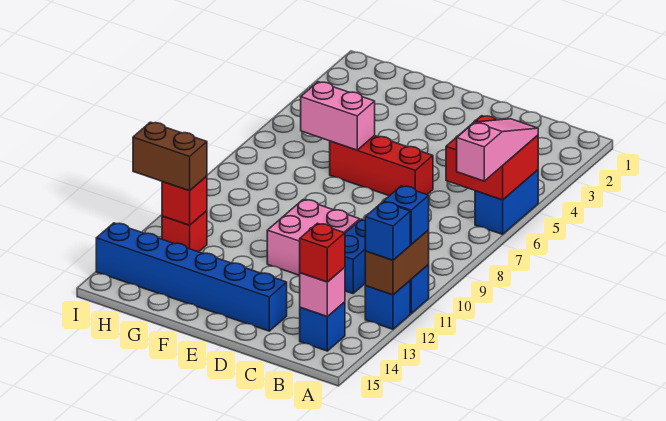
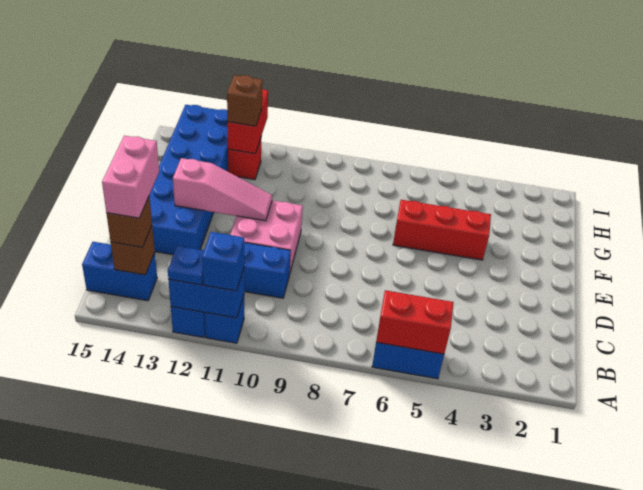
red 2x2 brick [446,116,538,200] -> red 1x2 brick [376,290,454,354]
pink 1x3 slope [457,119,538,181] -> pink 1x3 slope moved to [173,158,272,221]
brown 1x2 brick [365,230,429,295] -> blue 1x2 brick [169,269,244,318]
blue 1x1 brick [365,202,410,260] -> blue 1x1 plate [168,246,204,285]
blue 1x1 brick [300,302,345,351] -> blue 1x2 brick [82,242,157,301]
pink 1x1 brick [300,267,345,317] -> brown 1x1 brick [111,226,155,275]
red 1x1 brick [300,223,345,282] -> brown 1x1 brick [106,197,152,247]
red 1x3 brick [330,136,433,196] -> red 1x3 brick turned to [393,200,491,260]
blue 1x6 brick [96,223,287,331] -> blue 2x6 brick [149,105,228,255]
pink 1x2 brick [301,82,375,150] -> pink 1x2 brick moved to [102,136,159,218]
red 1x1 brick [162,176,207,225] -> red 1x2 brick [227,89,268,154]
brown 1x2 brick [133,122,207,191] -> brown 1x1 brick [227,75,263,126]

